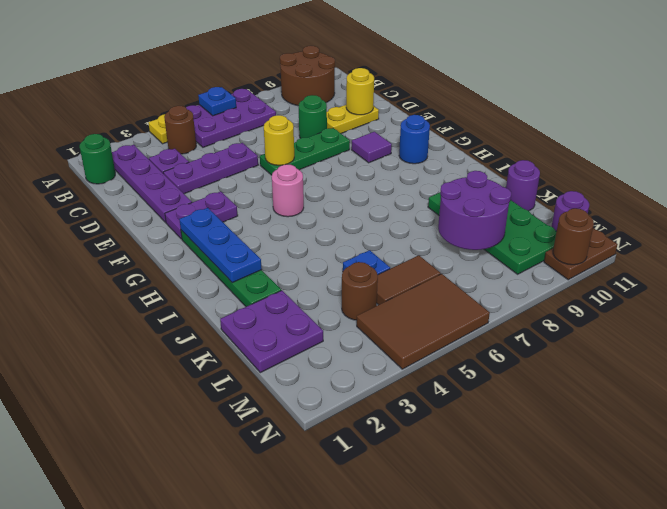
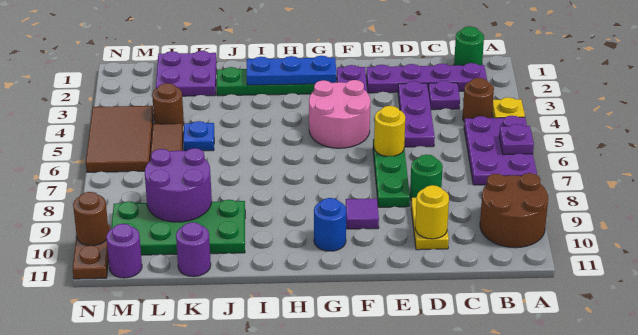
blue 1x1 plate [198,87,236,116] -> purple 1x1 plate [499,124,534,155]
pink 1x1 round brick [272,164,304,217] -> pink 2x2 round brick [309,80,370,148]

